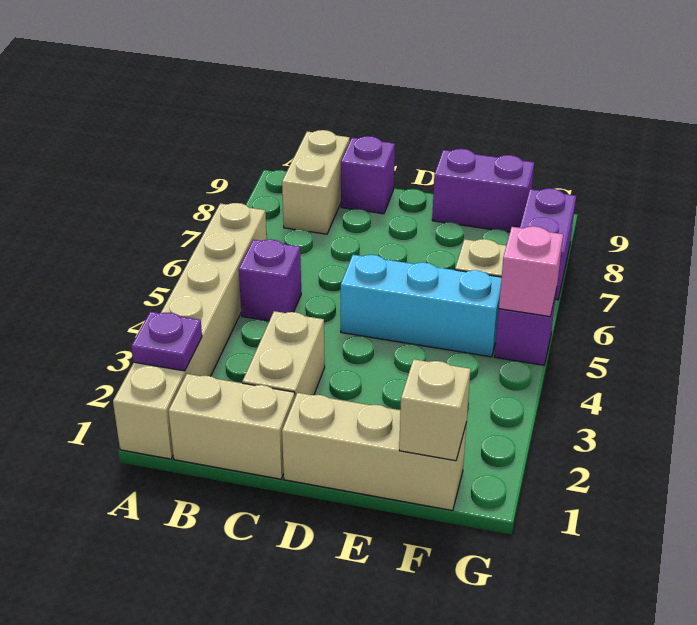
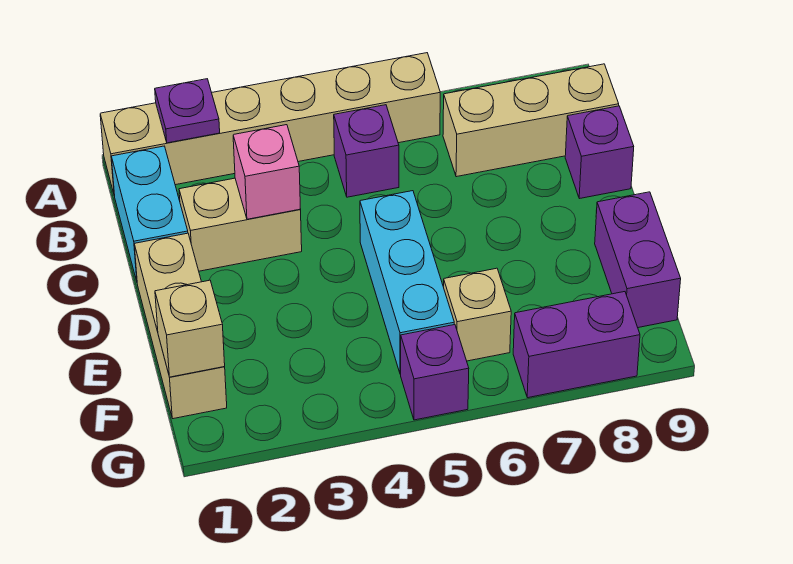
tan 1x2 brick [168,374,295,479] -> cyan 1x2 brick [111,146,188,281]
tan 1x2 brick [282,130,350,234] -> tan 1x3 brick [443,64,619,177]
pink 1x1 brick [499,226,563,317] -> pink 1x1 brick moved to [233,125,300,219]

